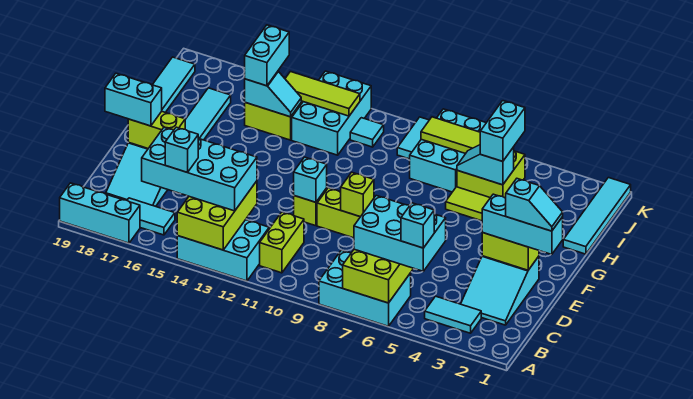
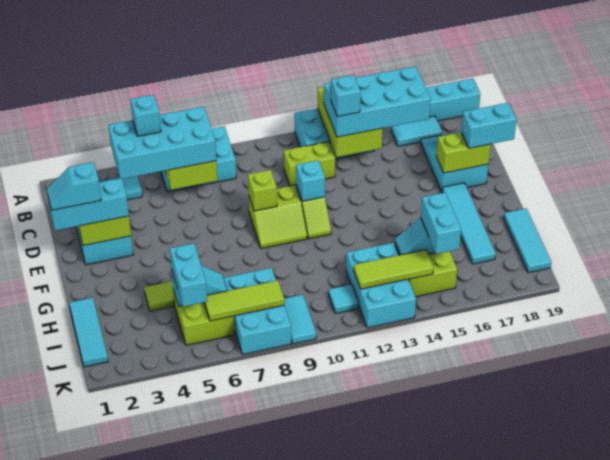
cyan 2x3 brick [354,196,446,271] -> cyan 2x4 brick [108,107,216,179]
lime 1x2 brick [260,212,304,273] -> lime 1x2 brick turned to [284,142,335,186]
cyan 1x1 brick [165,127,198,172] -> cyan 1x1 brick moved to [331,75,360,116]
cyan 1x4 tile [563,178,631,254] -> cyan 1x3 tile [69,298,108,367]

